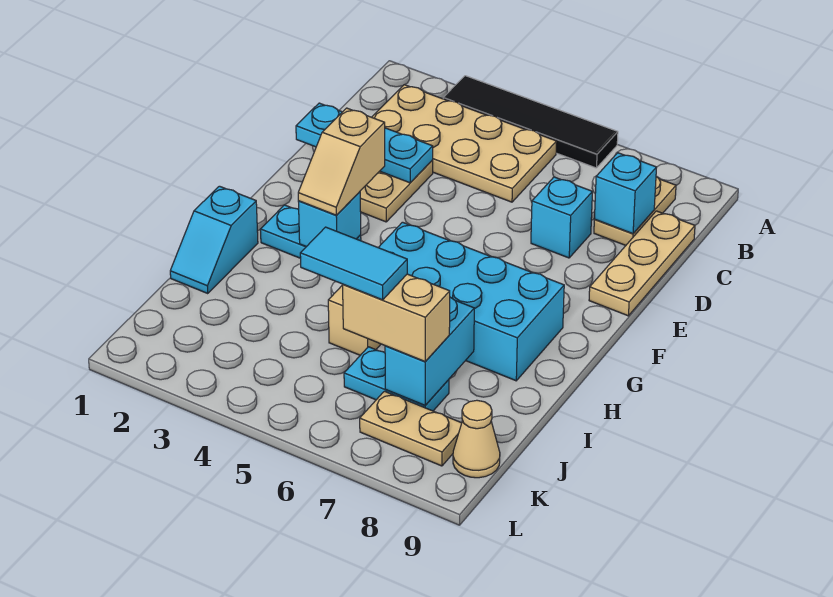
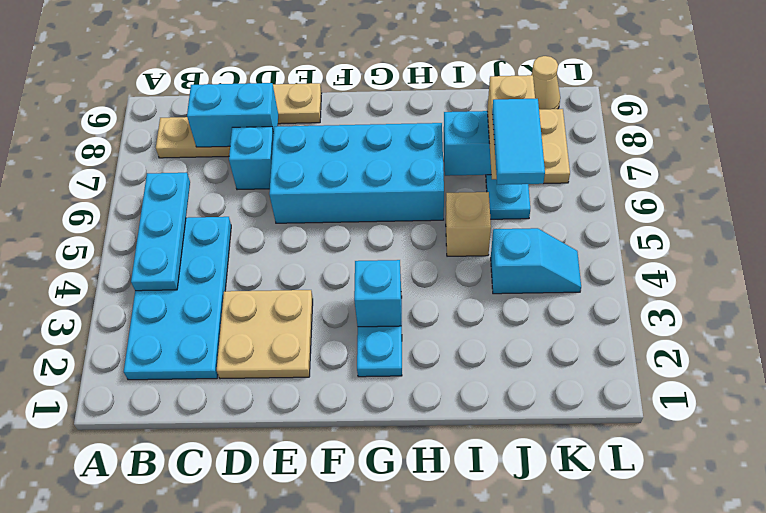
black 1x4 tile [443,76,618,168] -> none
tan 2x4 plate [372,85,557,202] -> cyan 2x4 plate [124,217,231,380]
cyan 1x1 brick [594,153,657,234] -> cyan 1x2 brick [187,83,278,147]
cyan 1x3 plate [296,103,433,183] -> cyan 1x3 plate moved to [131,173,190,291]
tan 1x2 slope [298,108,385,215] -> none
cyan 2x4 brick [378,222,564,381] -> cyan 2x4 brick turned to [269,123,444,223]
cyan 1x2 slope [170,186,258,294] -> cyan 1x2 slope moved to [491,228,581,294]

